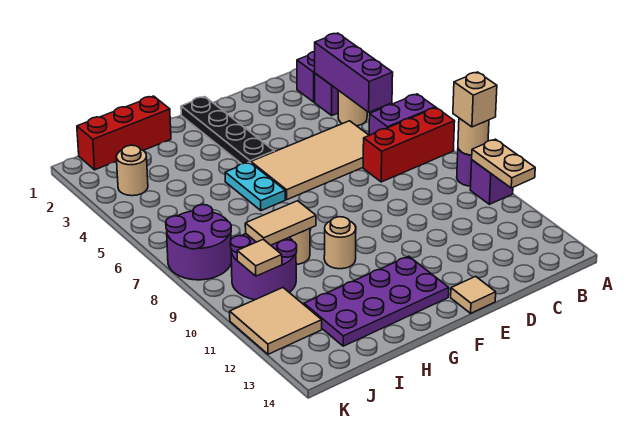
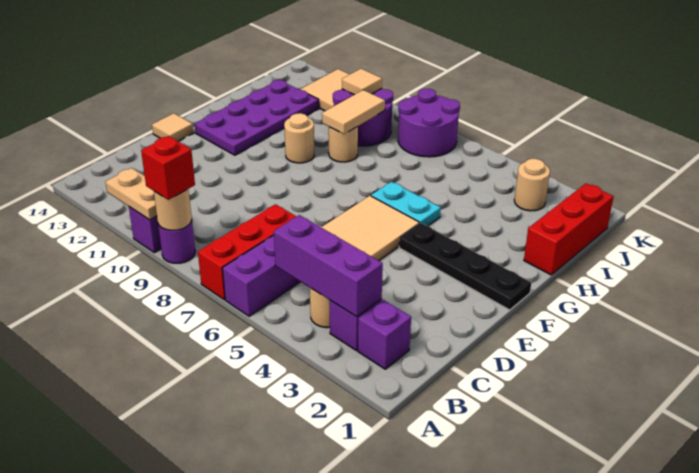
tan 1x1 brick [453,72,497,127] -> red 1x1 brick [141,136,195,200]

